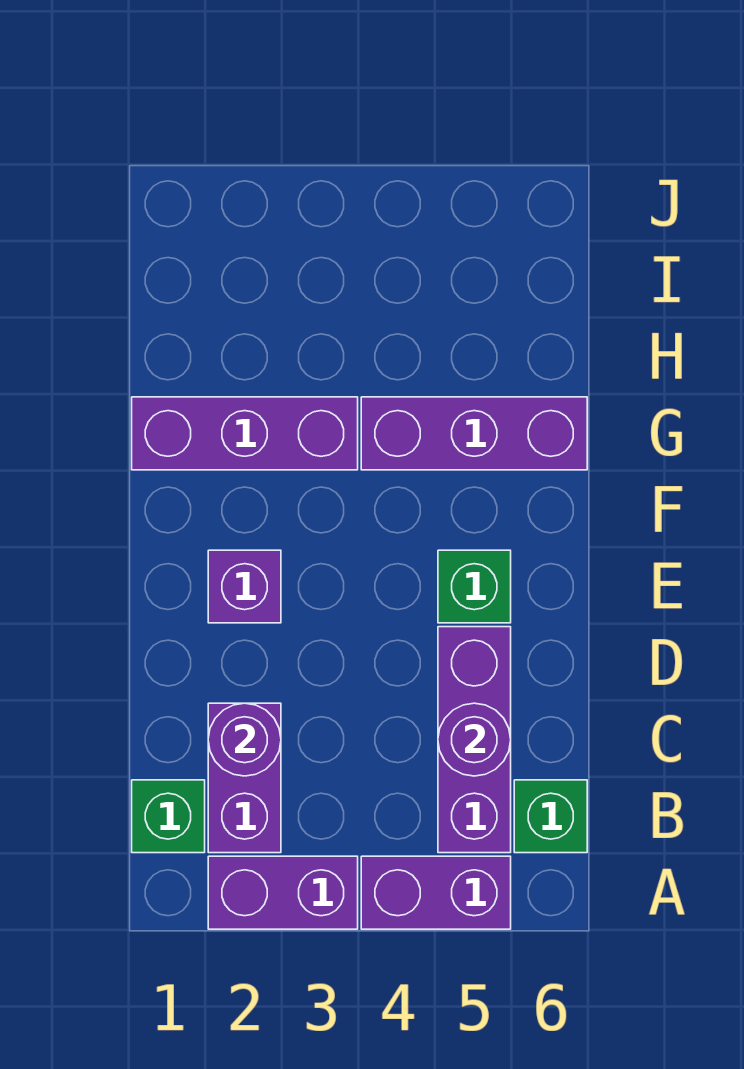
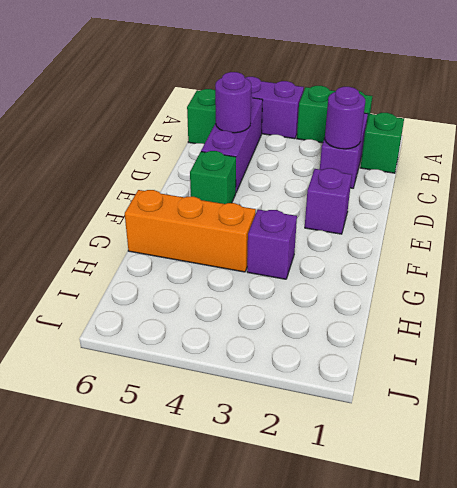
purple 1x2 brick [208,856,358,929] -> green 1x2 brick [297,86,372,143]
purple 1x3 brick [132,397,358,470] -> purple 1x1 brick [247,209,297,279]
purple 1x3 brick [361,397,587,470] -> orange 1x3 brick [125,190,256,272]

